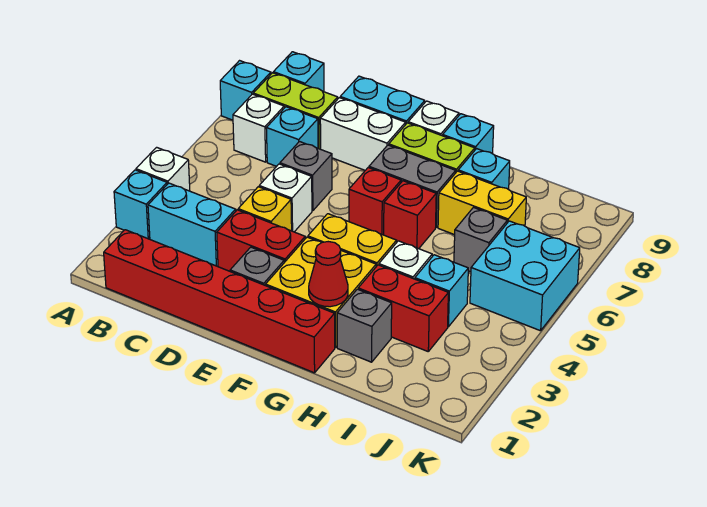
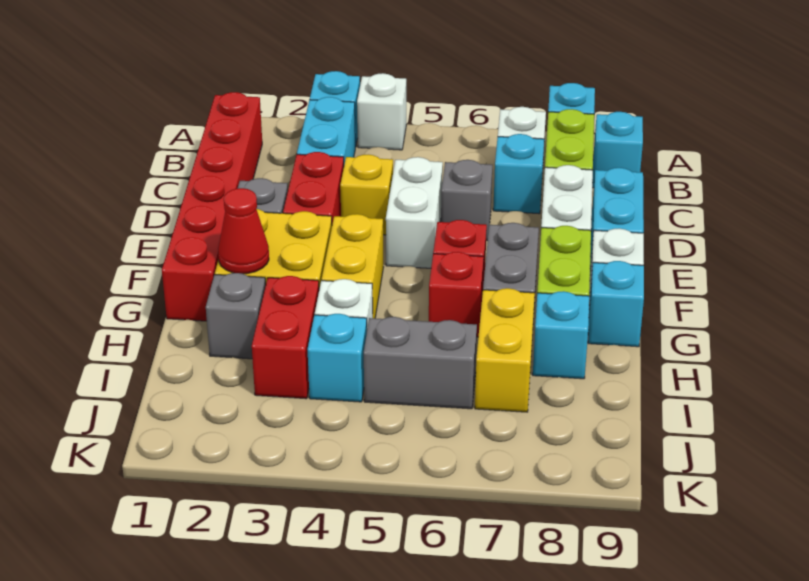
white 1x1 brick [259,164,312,232] -> white 1x2 brick [386,157,443,268]
grey 1x1 brick [454,208,507,272] -> grey 1x2 brick [364,317,477,409]
cyan 2x2 brick [470,221,580,331] -> none

